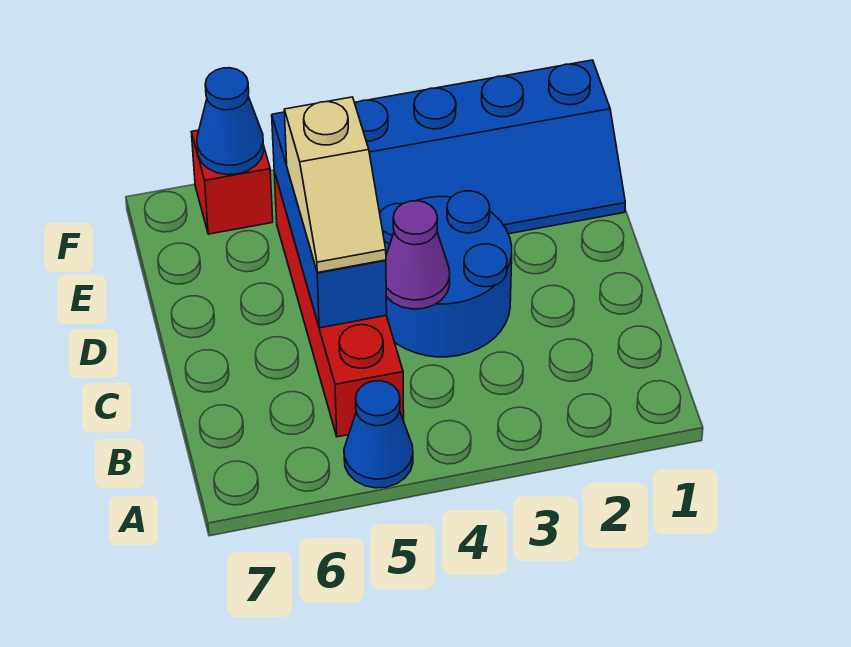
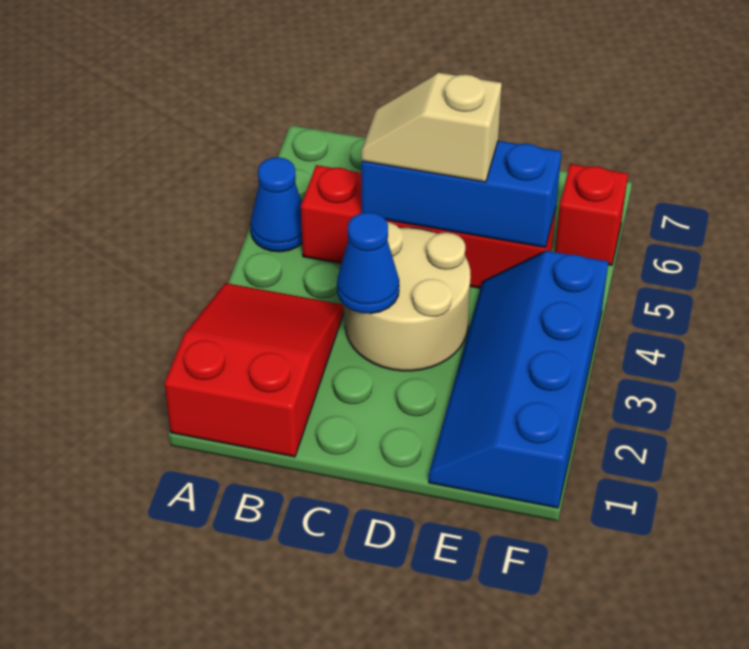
none -> red 2x3 slope [164,283,343,457]
blue 2x2 round brick [380,191,512,357] -> tan 2x2 round brick [345,222,471,371]
purple 1x1 cone [386,201,450,309] -> none
blue 1x1 cone [197,68,264,175] -> blue 1x1 cone moved to [337,212,399,314]

